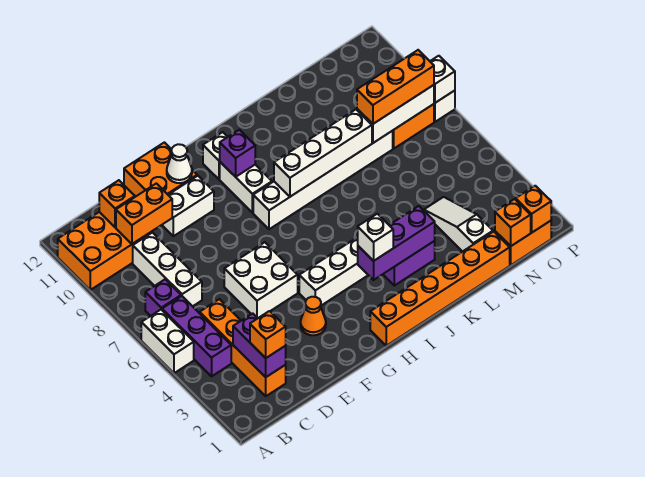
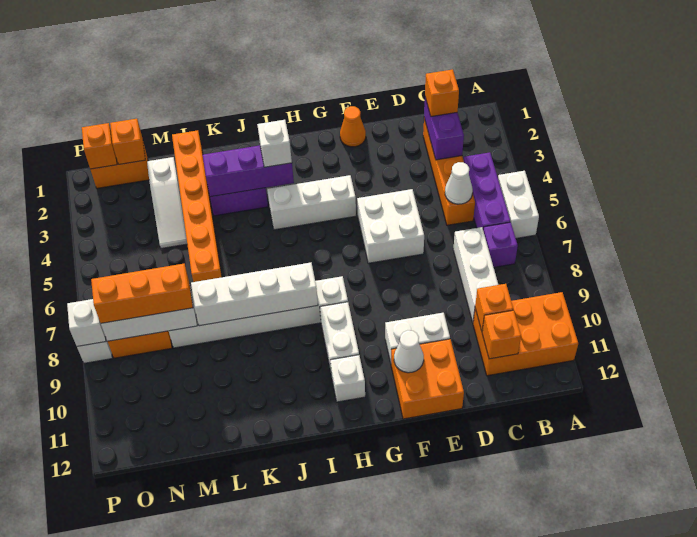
none -> white 1x1 cone [445,162,473,204]
orange 1x2 brick [116,183,172,244] -> orange 1x1 brick [475,284,513,331]
orange 1x1 cone [301,297,326,335] -> orange 1x1 cone moved to [340,106,366,147]
orange 1x6 brick [370,232,510,346] -> orange 1x6 brick turned to [172,130,222,282]
purple 1x1 brick [220,130,255,177] -> none

